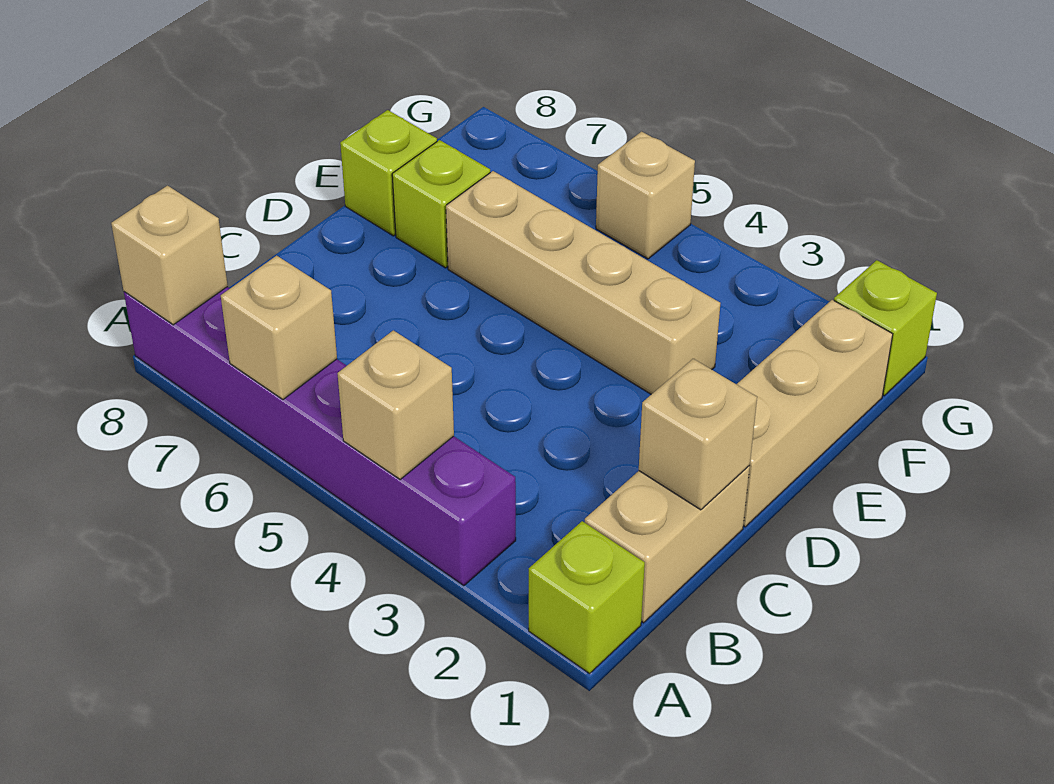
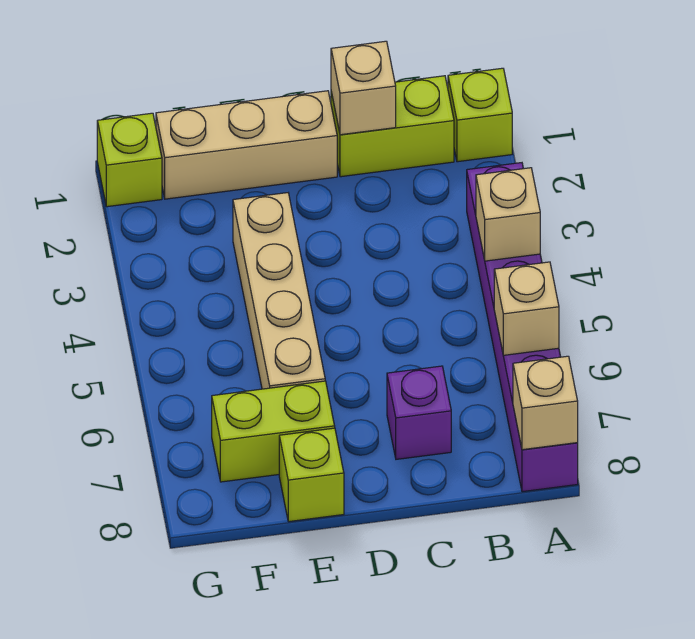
tan 1x2 brick [585,465,750,623] -> lime 1x2 brick [331,76,454,177]
none -> purple 1x1 brick [387,366,451,459]
lime 1x1 brick [392,140,490,268] -> lime 1x2 brick [212,381,335,482]
tan 1x1 brick [596,132,695,259] -> none

